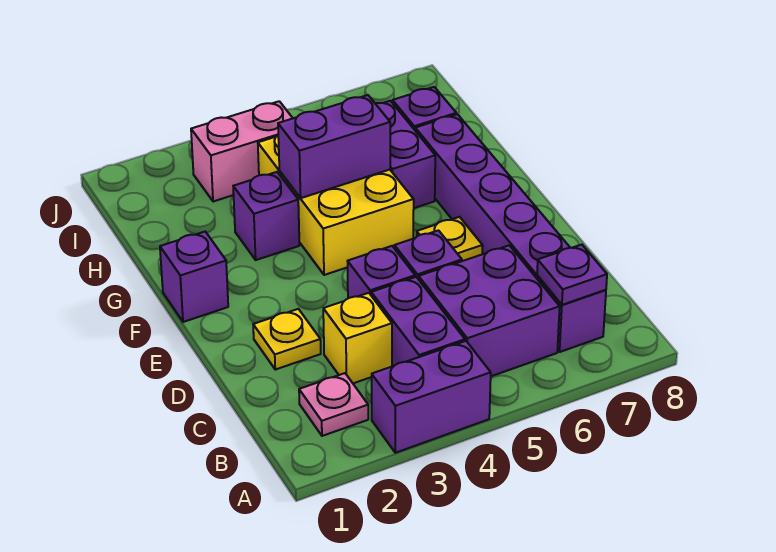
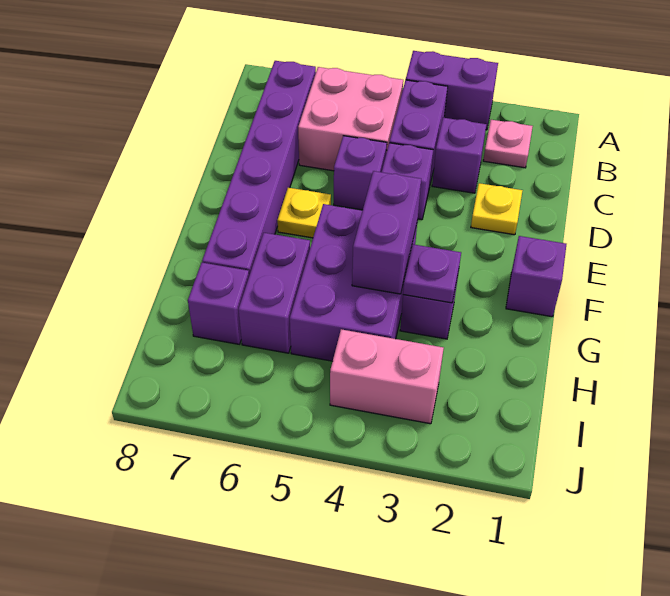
purple 2x2 brick [419,245,560,376] -> pink 2x2 brick [298,67,403,171]
purple 1x1 plate [537,245,607,305] -> purple 1x1 plate moved to [403,244,461,303]
yellow 1x1 brick [323,293,392,383] -> purple 1x1 brick [432,118,486,193]
yellow 2x3 brick [258,135,414,275] -> purple 2x3 brick [290,204,417,361]
purple 1x2 brick [278,95,390,198] -> purple 1x2 brick turned to [352,171,421,294]

